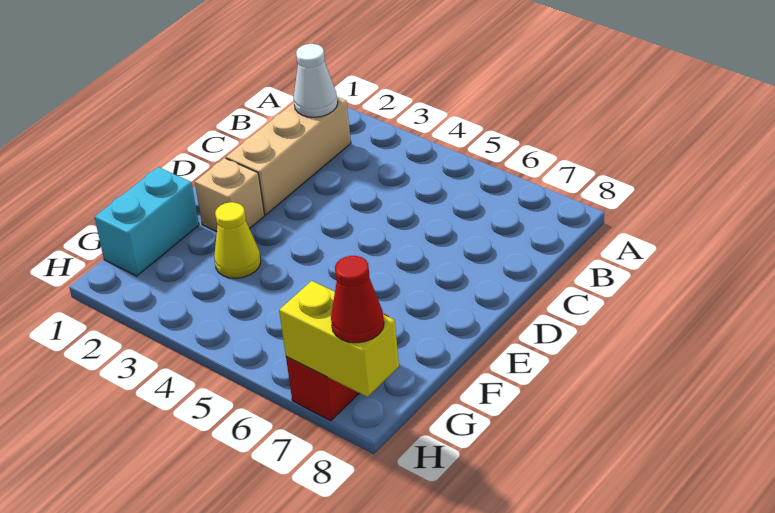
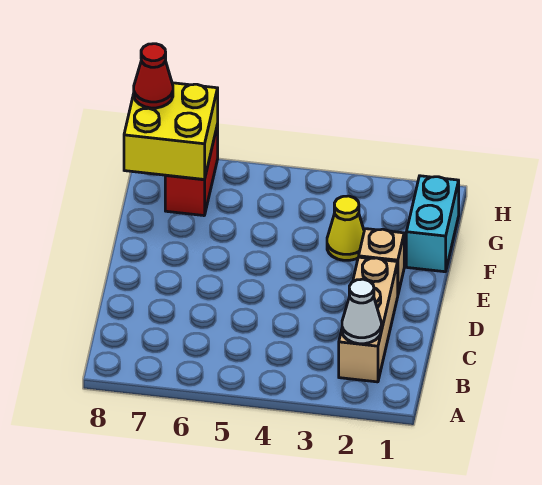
yellow 1x2 brick [279,281,399,397] -> yellow 2x2 brick [124,83,218,180]

